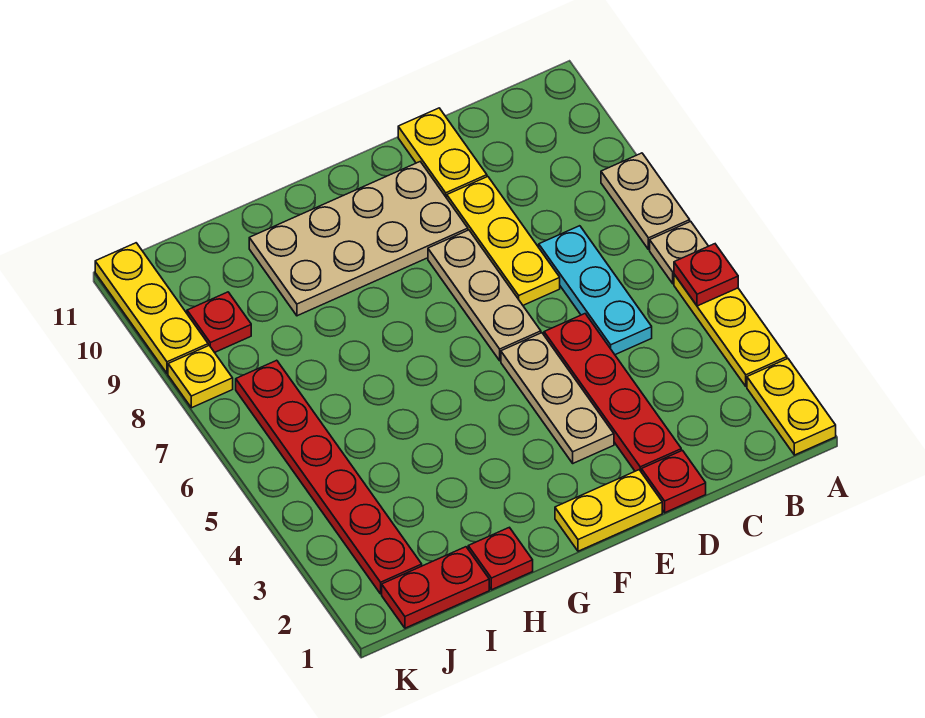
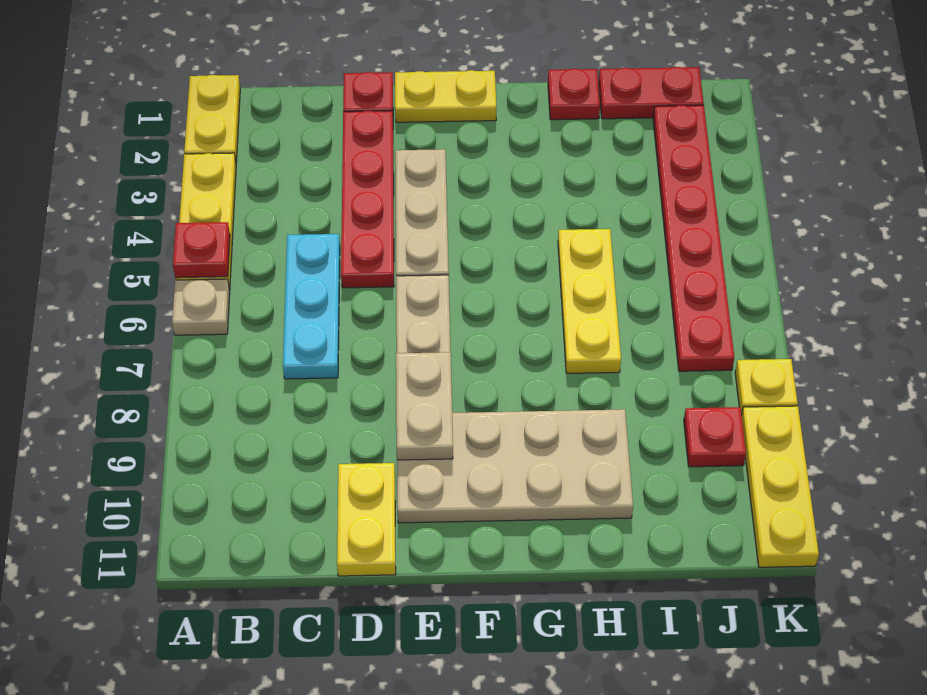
tan 1x2 plate [601,153,690,250] -> tan 1x2 plate moved to [396,352,453,460]
yellow 1x3 plate [447,177,560,305] -> yellow 1x3 plate moved to [558,229,621,373]

